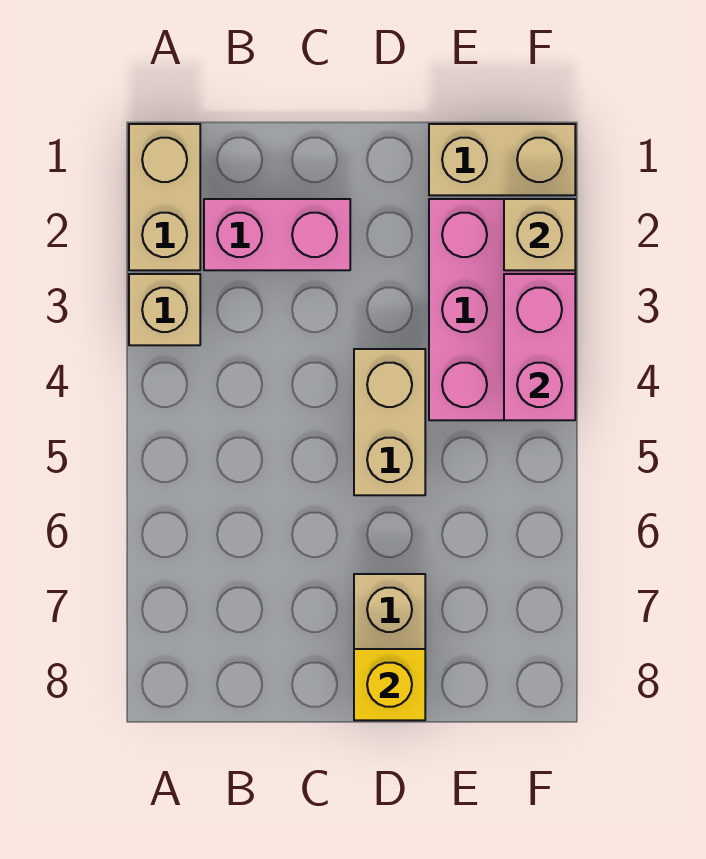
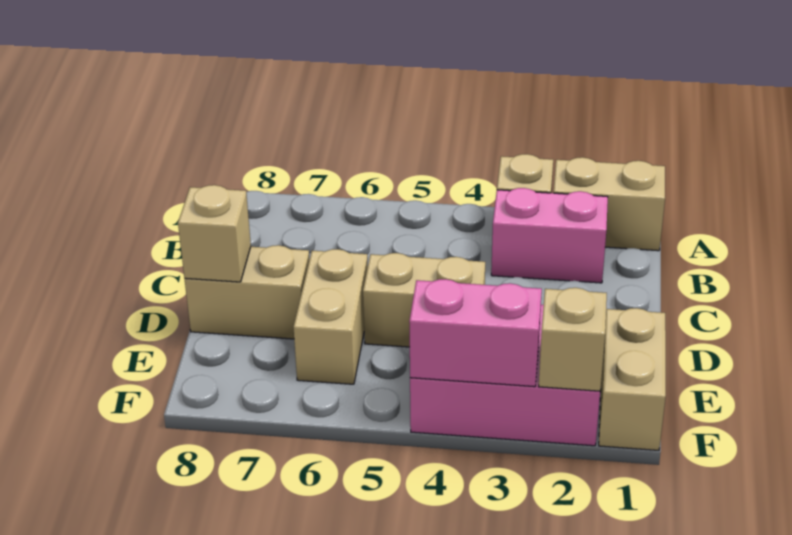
pink 1x2 brick [204,199,350,270] -> pink 1x2 brick turned to [491,188,608,283]
none -> tan 1x2 brick [294,249,368,384]
yellow 1x1 brick [354,649,425,720] -> tan 1x1 brick [178,185,251,282]

